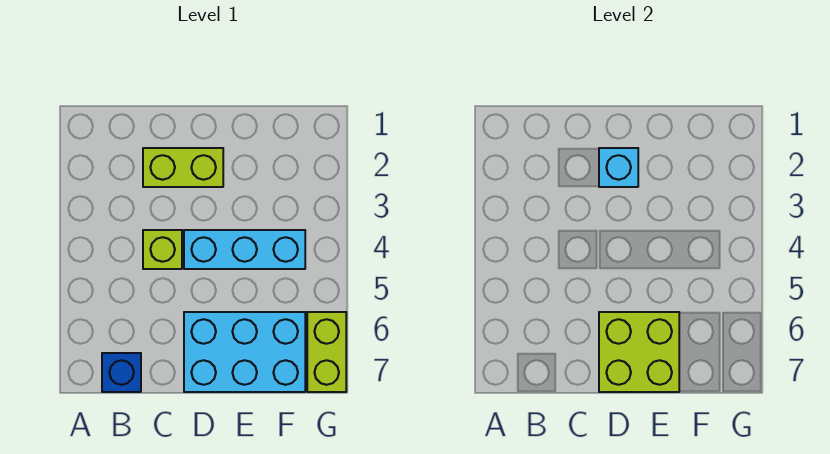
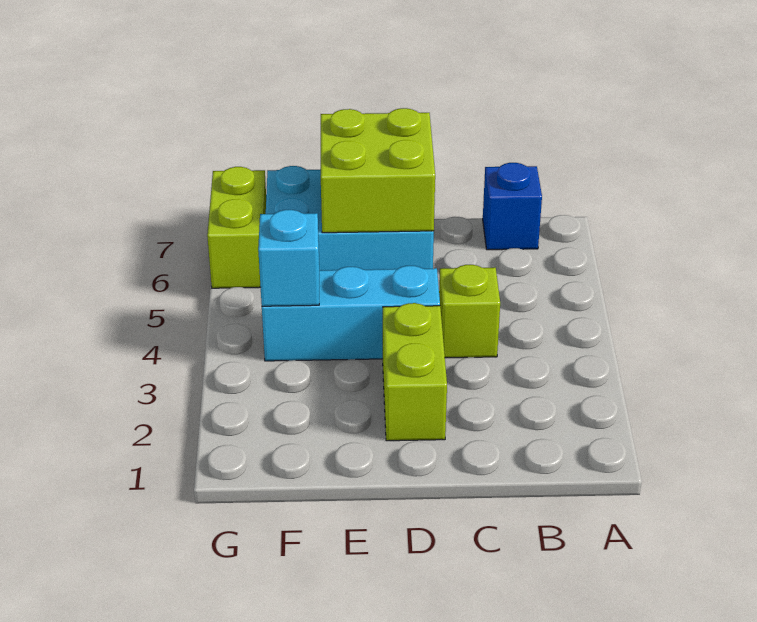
lime 1x2 brick [143,148,223,187] -> lime 1x2 brick turned to [383,303,447,441]
cyan 1x1 brick [599,148,638,187] -> cyan 1x1 brick moved to [258,210,319,306]

